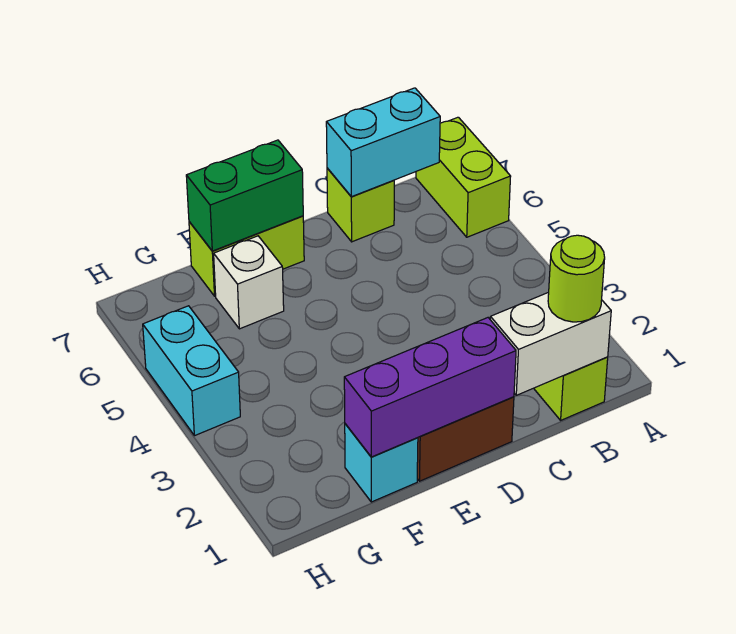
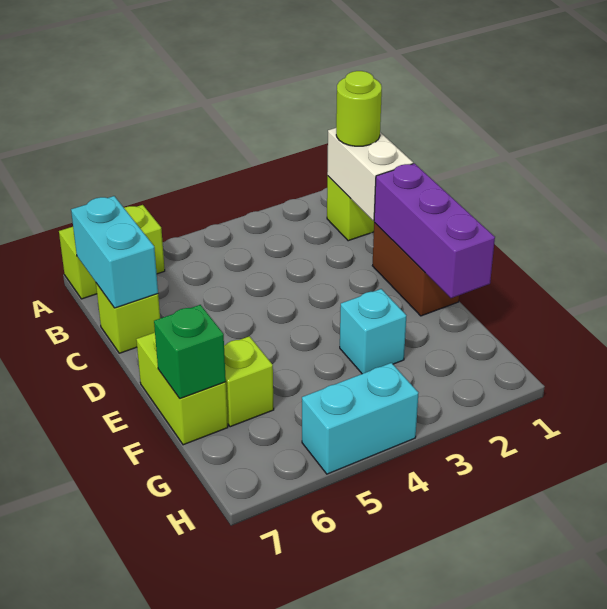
green 1x2 brick [186,140,303,251] -> green 1x1 brick [154,305,226,399]
cyan 1x1 brick [345,424,418,502] -> cyan 1x1 brick moved to [340,289,406,374]
white 1x1 brick [214,236,284,329] -> lime 1x1 brick [224,336,274,427]

